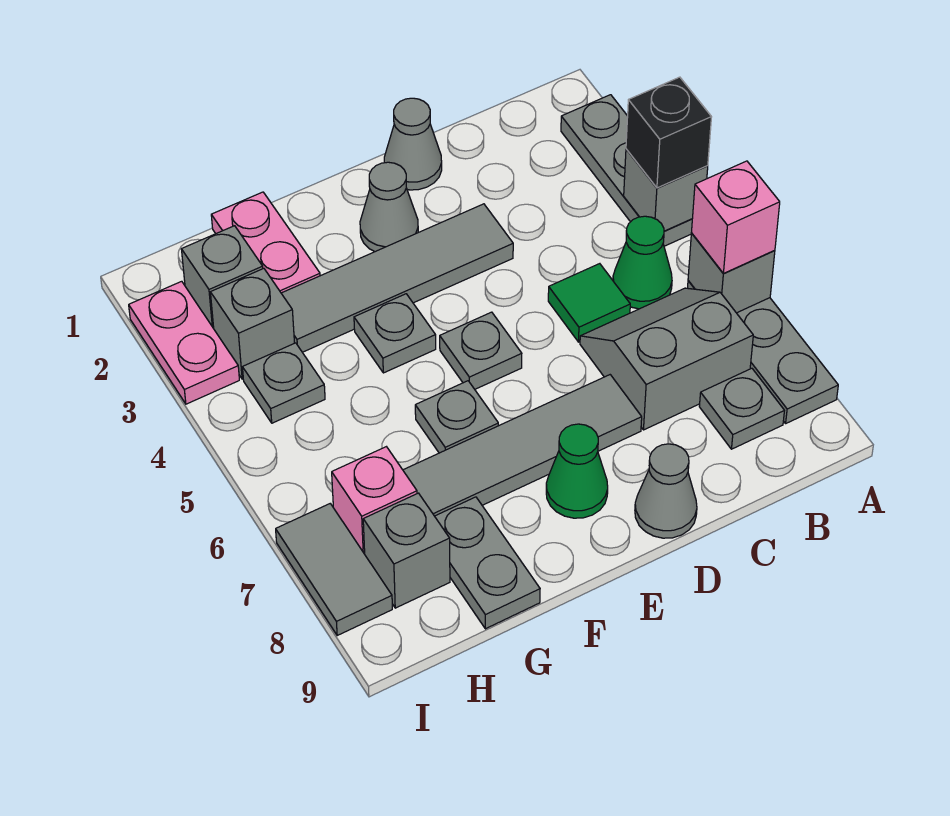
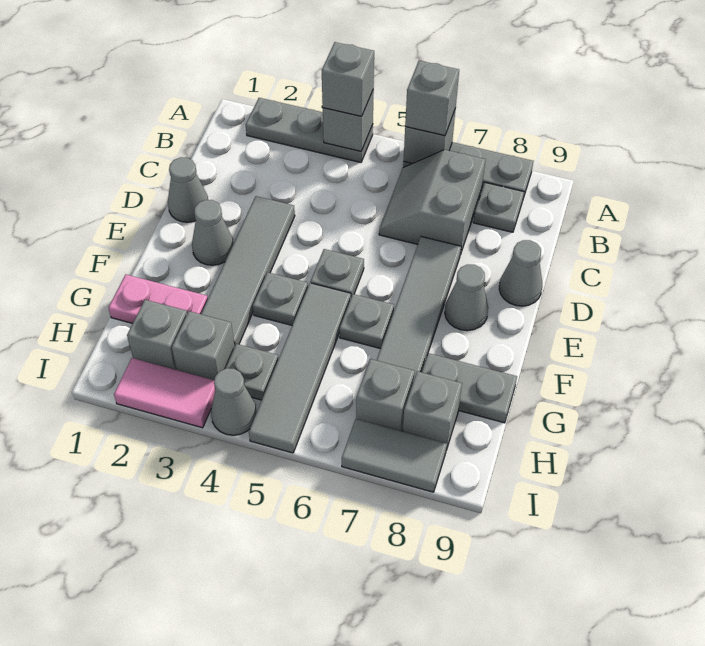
black 1x1 brick [626,77,711,188] -> grey 1x1 brick [322,42,374,116]
pink 1x1 brick [692,161,780,273] -> grey 1x1 brick [405,61,459,136]
green 1x1 cone [613,216,672,309] -> none
green 1x1 tile [548,264,630,342] -> none
green 1x1 cone [546,424,608,518] -> grey 1x1 cone [445,265,488,331]
none -> grey 1x4 tile [249,283,351,453]
pink 1x1 brick [332,447,417,554] -> grey 1x1 brick [356,359,415,431]
pink 1x2 plate [129,281,239,404] -> pink 1x2 tile [114,358,215,428]
none -> grey 1x1 cone [211,368,257,435]

